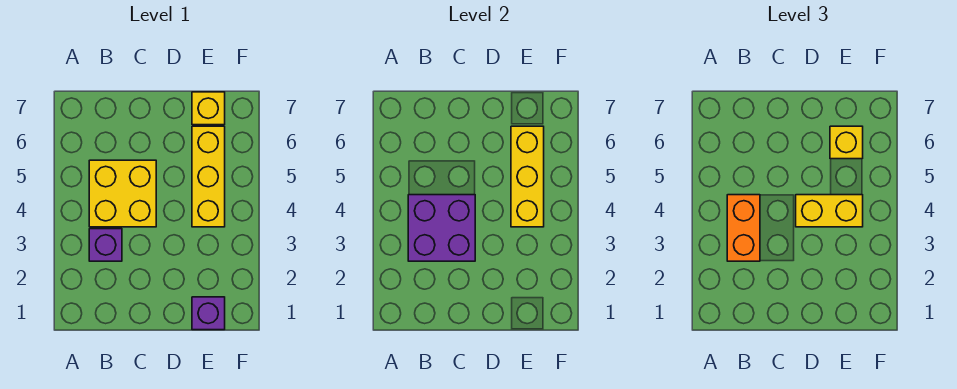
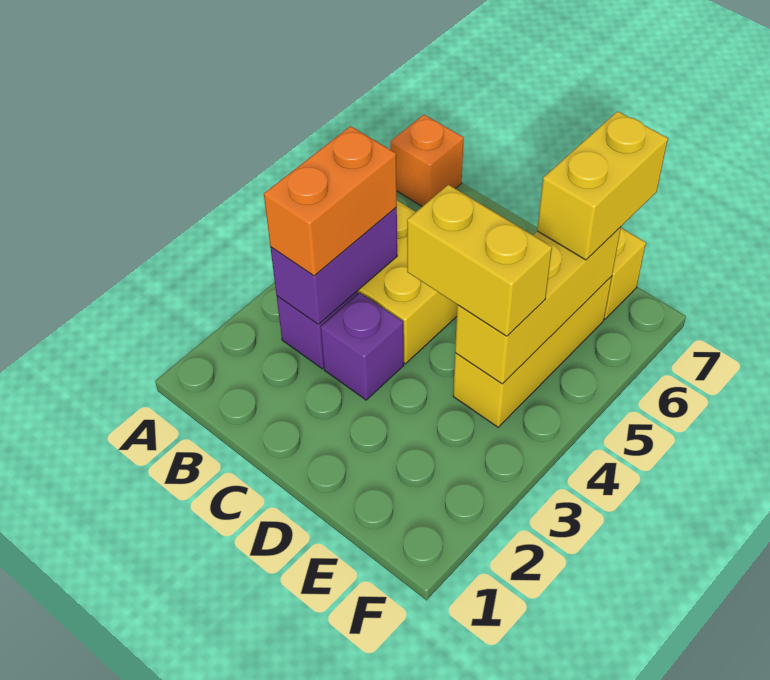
none -> orange 1x1 brick [390,115,464,207]
purple 2x2 brick [408,195,475,261] -> purple 1x2 brick [270,208,397,324]
purple 1x1 brick [192,297,225,330] -> purple 1x1 brick moved to [321,293,404,400]
yellow 1x1 brick [830,126,863,159] -> yellow 1x2 brick [537,111,668,260]

